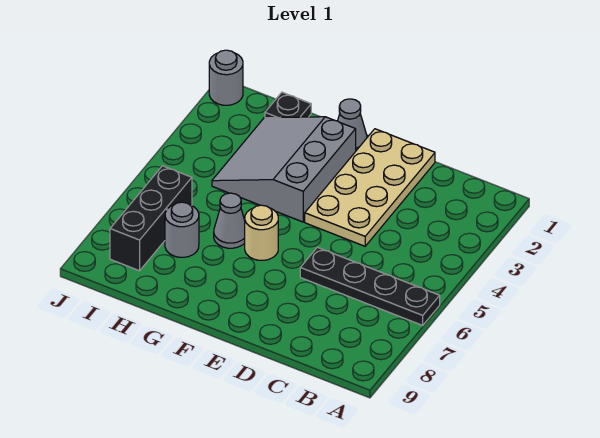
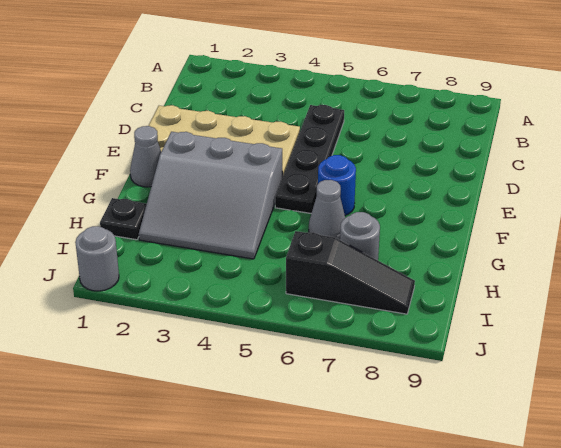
black 1x4 plate [300,247,440,325] -> black 1x4 plate moved to [275,105,344,213]
tan 1x1 round brick [245,205,278,260] -> blue 1x1 round brick [318,155,356,216]
black 1x3 brick [110,166,192,271] -> black 1x3 slope [286,231,415,314]

